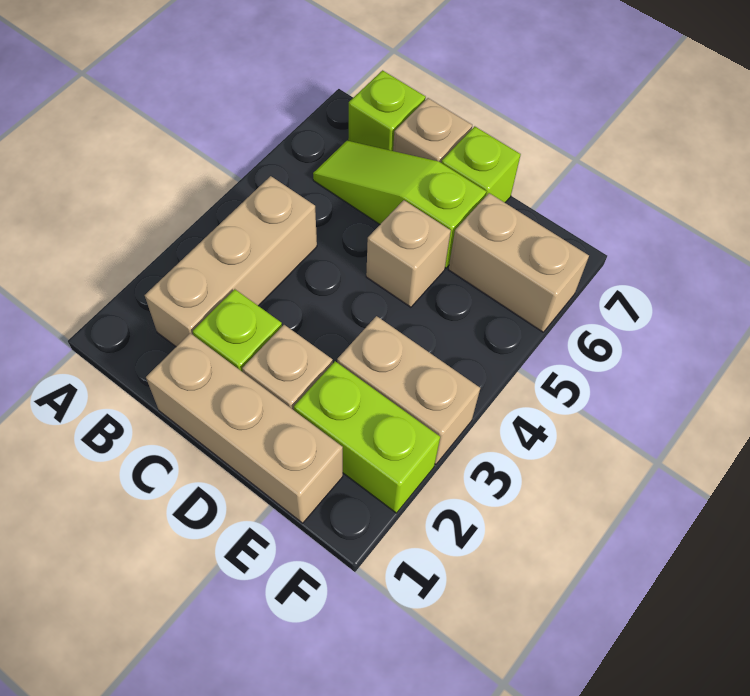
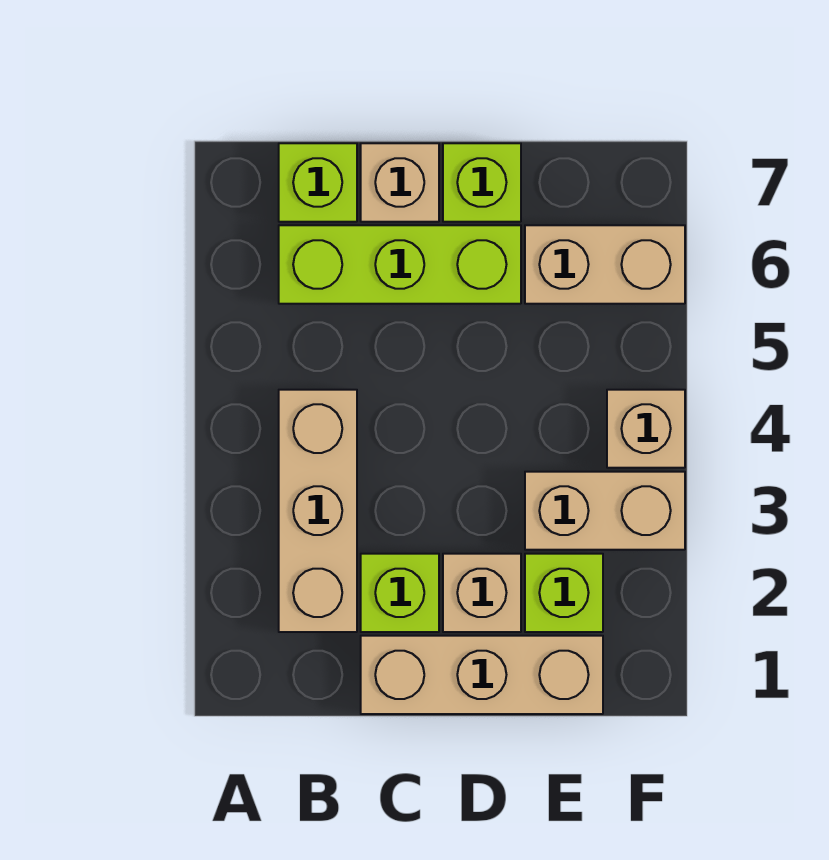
lime 1x3 slope [313,141,487,268] -> lime 1x3 brick [279,225,521,304]
tan 1x1 brick [366,200,451,307] -> tan 1x1 brick moved to [607,390,685,468]
lime 1x2 brick [294,361,440,513] -> lime 1x1 brick [525,554,603,632]

